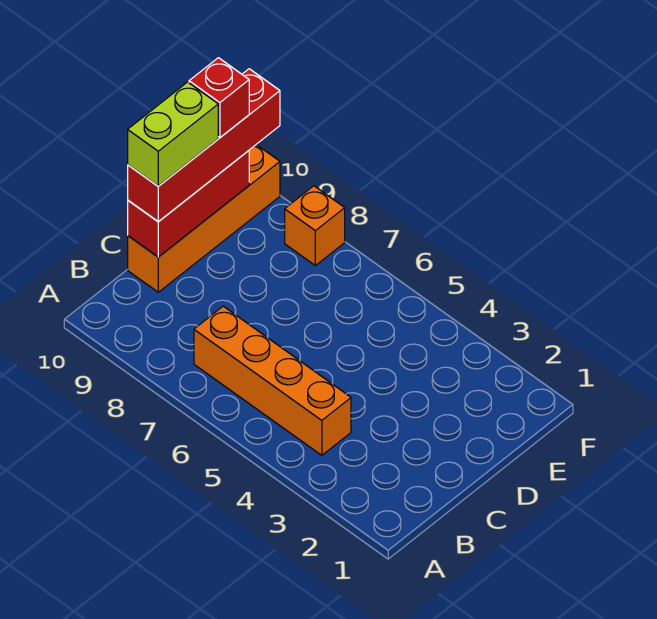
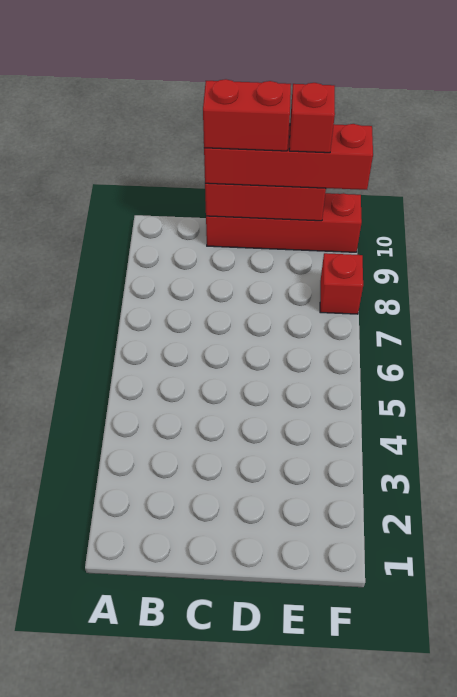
orange 1x4 brick [194,306,351,455] -> none
orange 1x4 brick [128,145,280,292] -> red 1x4 brick [206,193,362,252]
lime 1x2 brick [128,82,218,186] -> red 1x2 brick [203,79,291,151]
orange 1x1 brick [285,186,345,265] -> red 1x1 brick [320,253,363,314]

